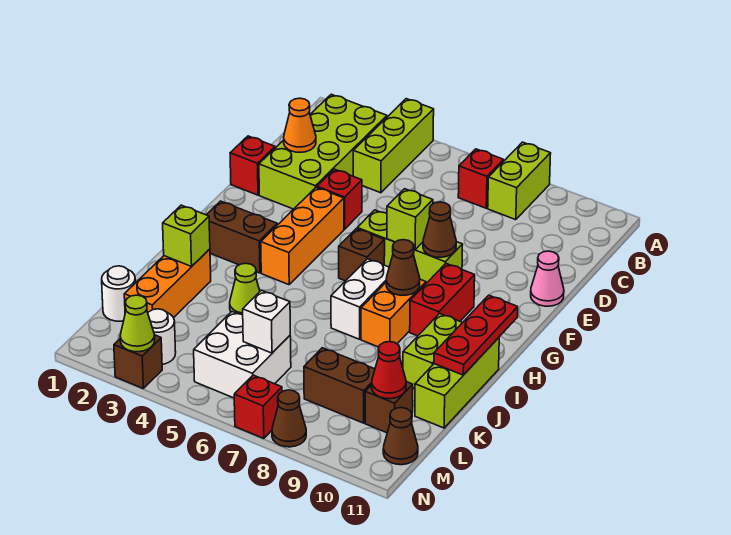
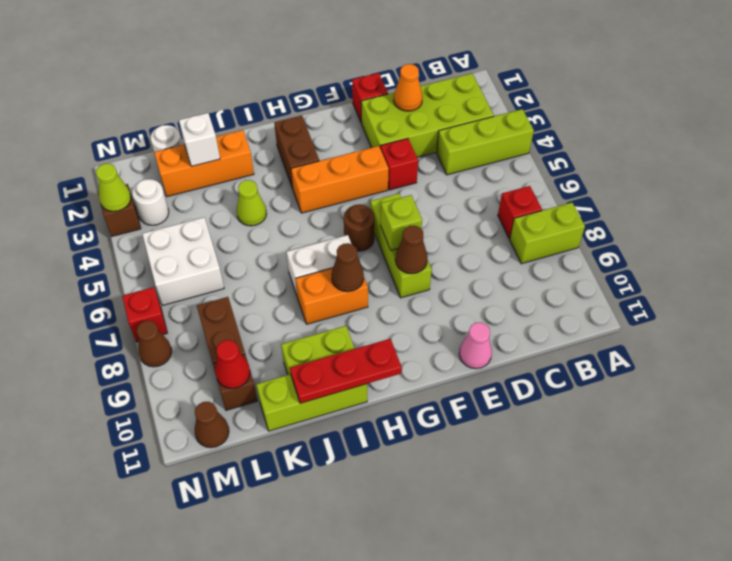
brown 1x1 brick [339,229,385,281] -> brown 1x1 round brick [344,205,375,251]
red 1x2 brick [410,264,475,336] -> none
lime 1x1 brick [163,205,210,266] -> none
white 1x1 brick [243,290,290,353] -> white 1x1 brick moved to [179,113,220,166]

